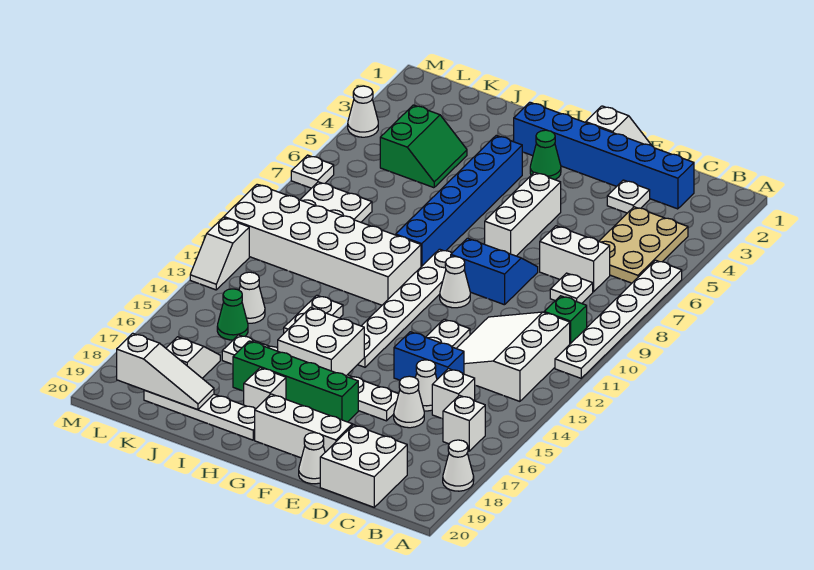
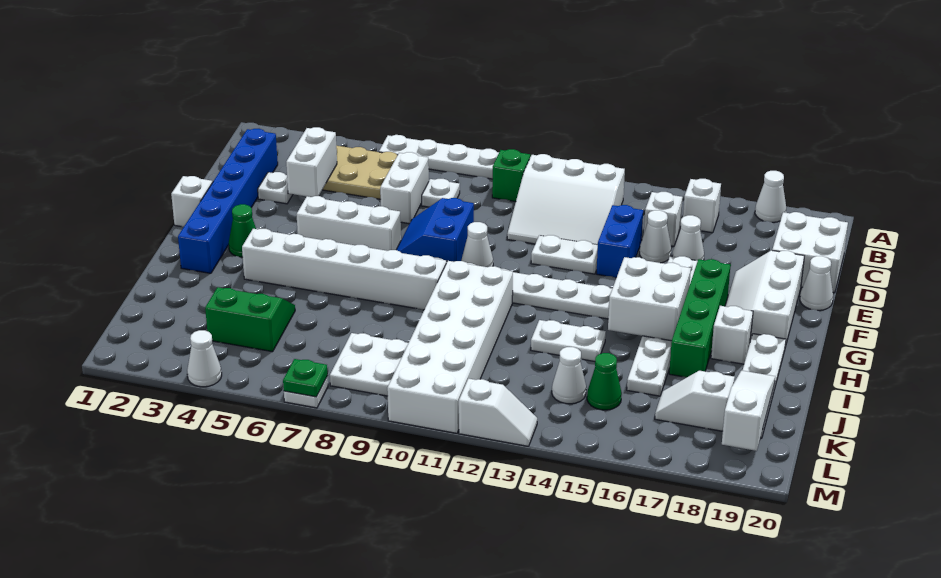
none -> white 1x2 brick [286,127,337,197]
blue 1x6 brick [396,136,522,267] -> white 1x6 brick [242,229,446,310]
none -> green 1x1 plate [283,359,328,397]

